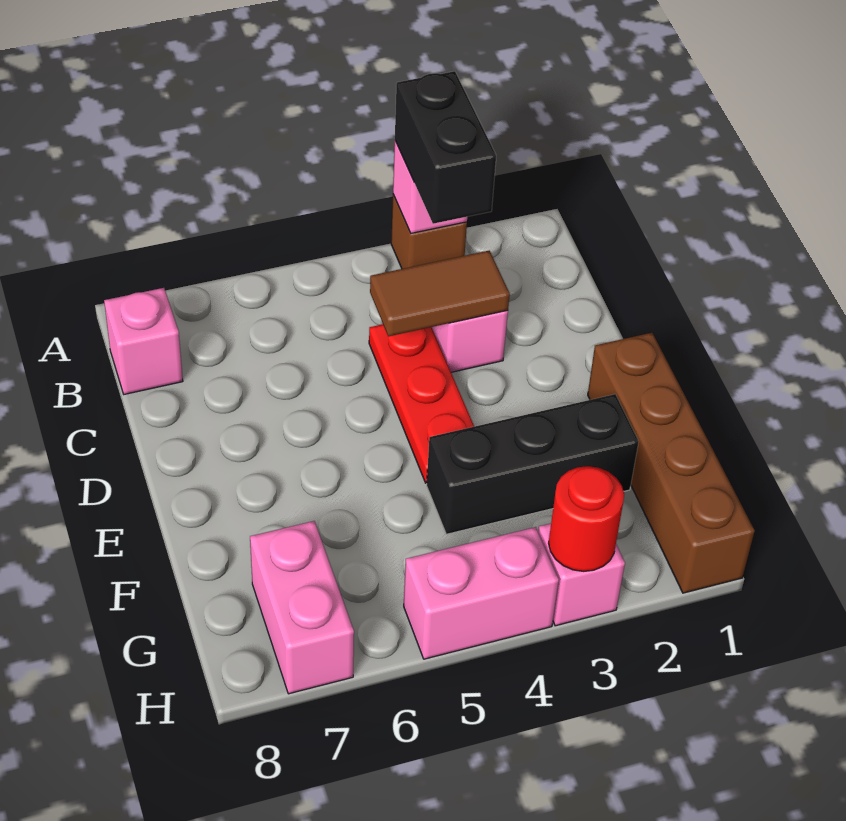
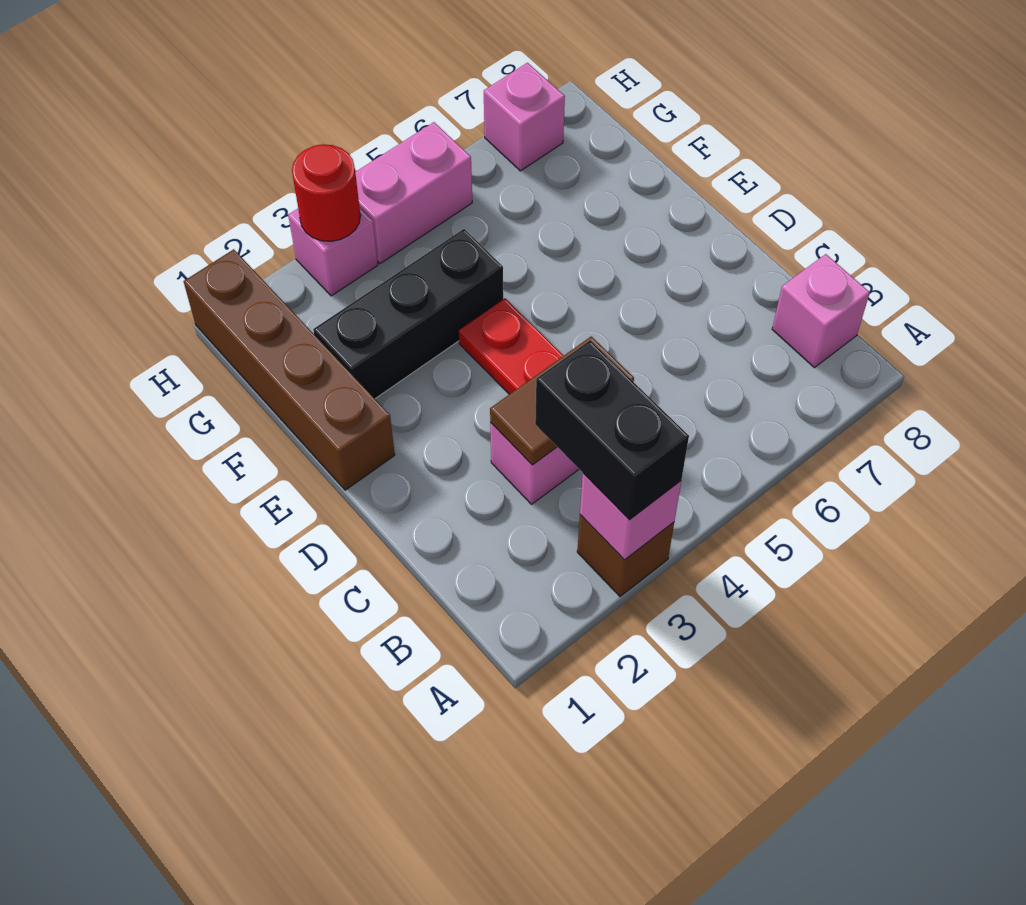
pink 1x2 brick [250,521,354,694] -> pink 1x1 brick [484,63,565,171]

